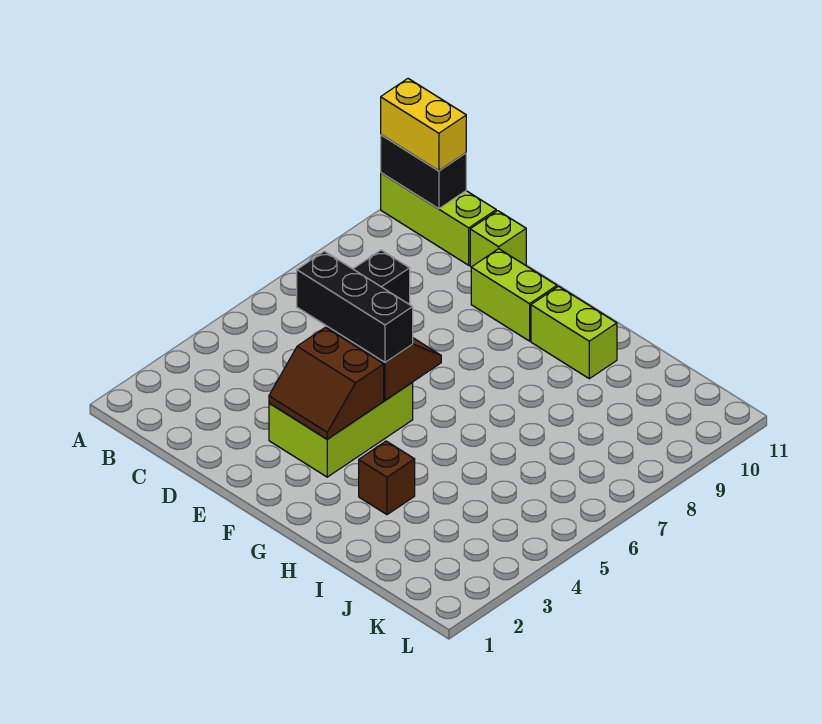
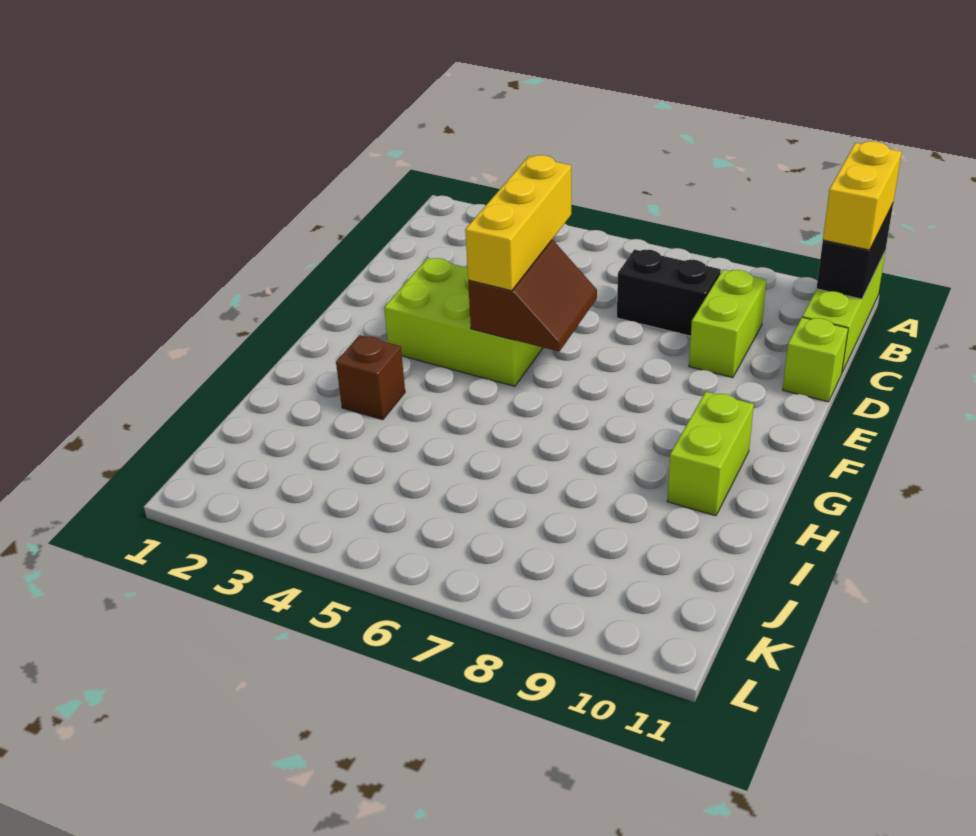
black 1x3 brick [297,251,413,362] -> yellow 1x3 brick [465,155,571,291]
brown 2x2 slope [269,327,384,439] -> none
lime 1x2 brick [471,249,557,341] -> lime 1x2 brick moved to [689,270,766,378]

